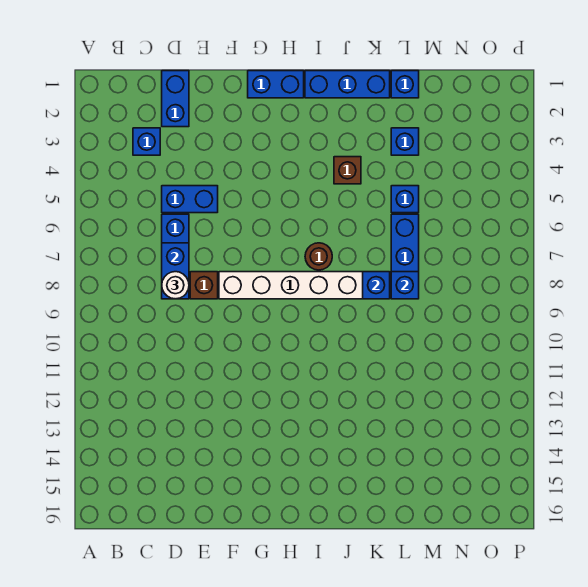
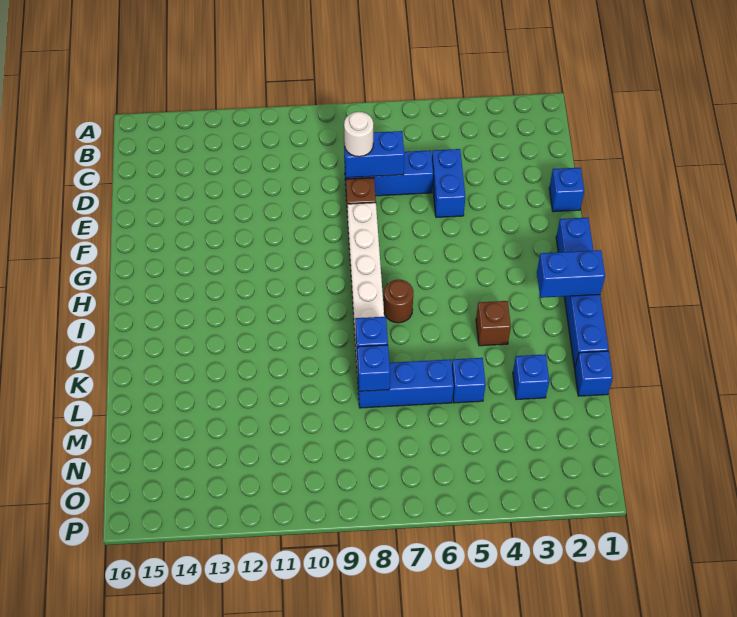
blue 1x1 brick [133,128,160,155] -> blue 1x1 brick moved to [549,168,584,212]
blue 1x2 brick [162,71,189,127] -> blue 1x2 brick moved to [537,250,605,298]

